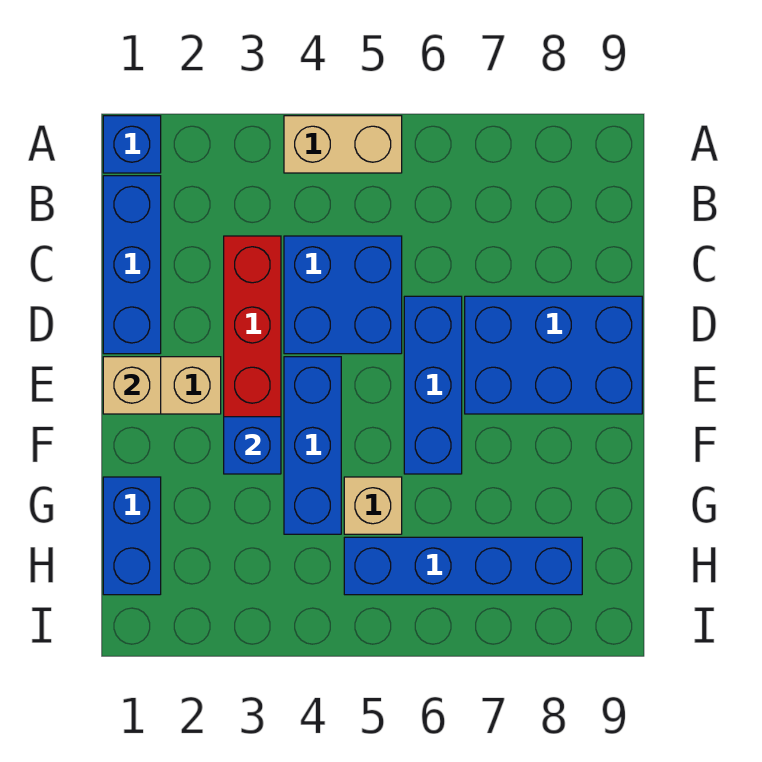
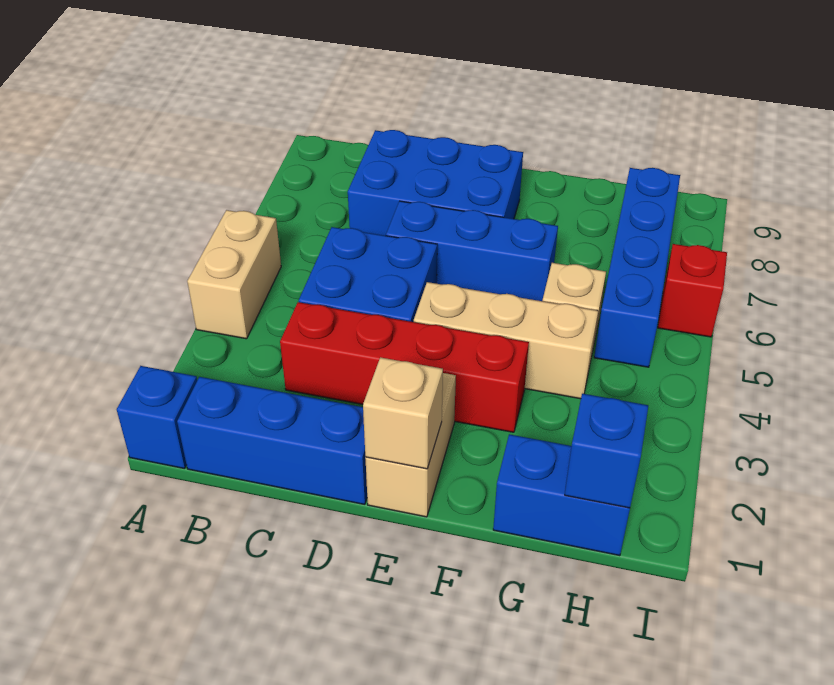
blue 2x3 brick [465,296,642,414] -> blue 2x3 brick turned to [348,130,523,236]
blue 1x3 brick [284,357,341,534] -> tan 1x3 brick [414,282,598,399]
blue 1x1 brick [224,417,281,474] -> blue 1x1 brick moved to [565,394,648,508]
none -> red 1x1 brick [658,244,727,337]

